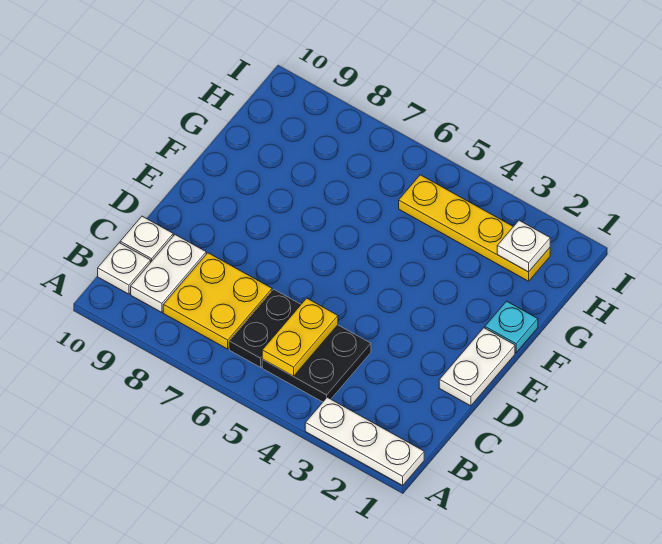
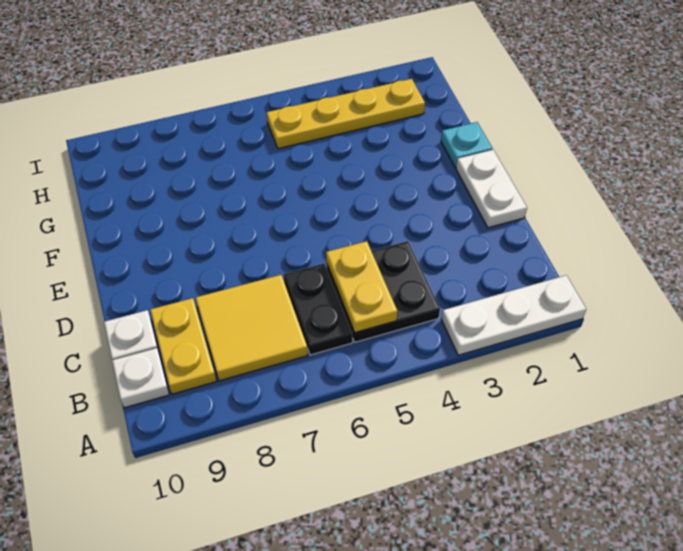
yellow 2x2 plate [163,253,272,349] -> yellow 2x2 tile [196,275,308,381]
white 1x2 plate [131,235,206,313] -> yellow 1x2 plate [150,298,216,394]
white 1x1 plate [497,220,550,272] -> none

